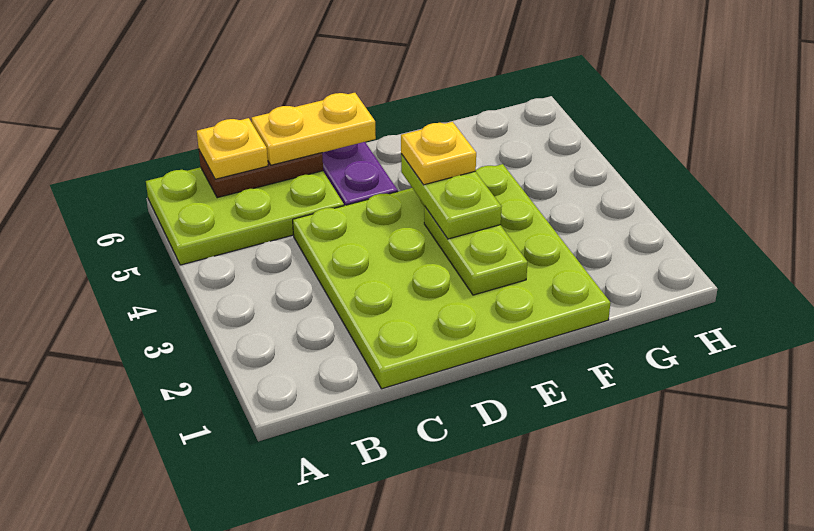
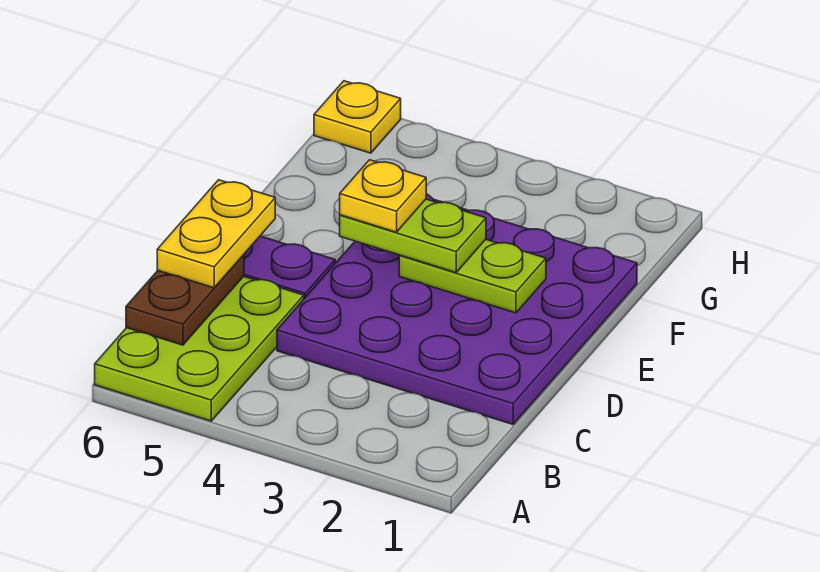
yellow 1x1 plate [197,118,268,179] -> yellow 1x1 plate moved to [314,81,401,153]
lime 4x4 plate [293,164,610,389] -> purple 4x4 plate [277,194,637,424]

